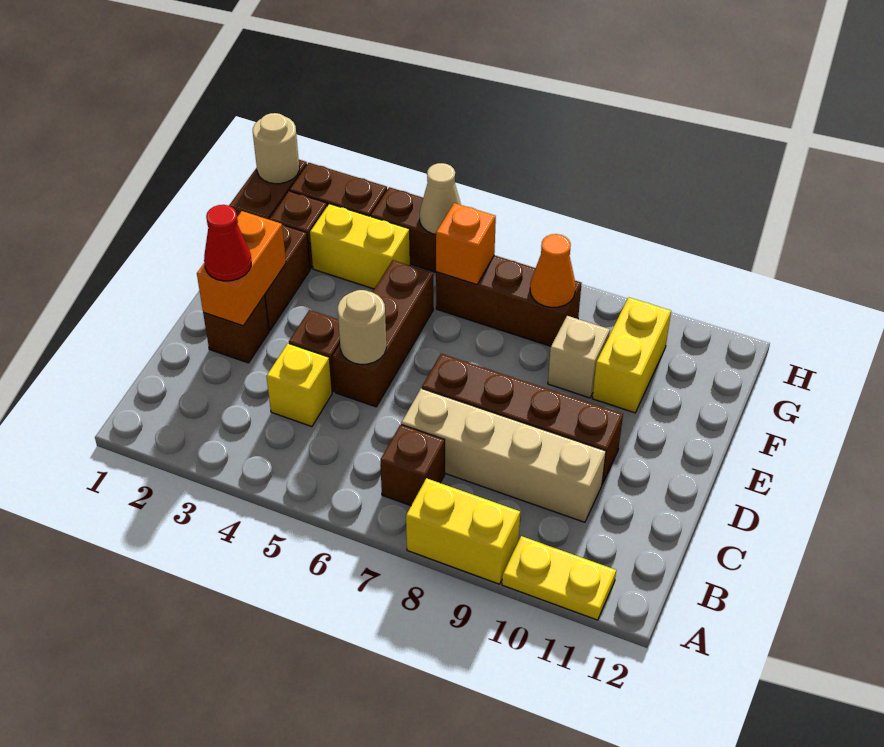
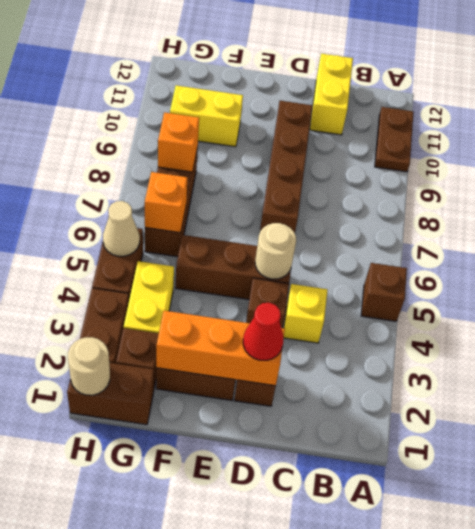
yellow 1x2 brick [406,478,520,584] -> yellow 1x2 brick moved to [310,54,353,135]
yellow 1x2 plate [502,536,616,620] -> brown 1x2 plate [375,107,414,172]
brown 1x1 brick [380,424,445,506] -> brown 1x1 brick moved to [361,263,407,321]
tan 1x4 brick [401,388,606,522] -> none
orange 1x2 brick [197,211,286,326] -> orange 1x3 brick [156,311,285,386]
tan 1x1 brick [548,316,610,398] -> none
orange 1x1 cone [530,234,576,307] -> orange 1x1 brick [158,112,199,172]

